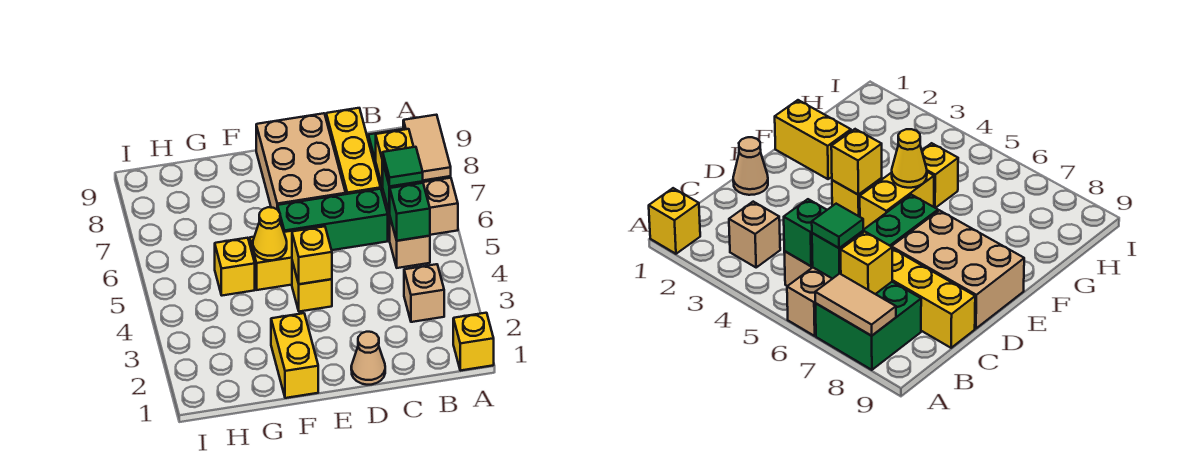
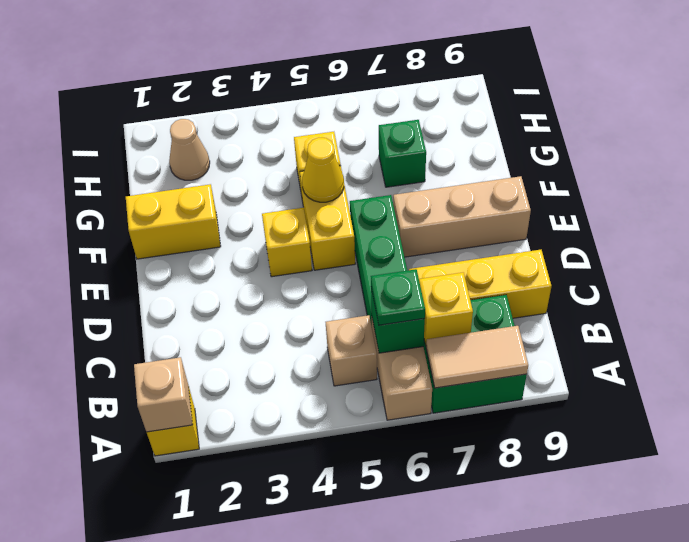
tan 1x1 brick [404,264,444,322] -> tan 1x1 brick moved to [134,357,193,432]
green 1x1 brick [390,183,430,241] -> green 1x1 brick moved to [379,120,426,187]
green 1x1 tile [382,147,423,186] -> green 1x1 plate [371,269,425,325]
tan 1x1 cone [351,332,385,385] -> tan 1x1 cone moved to [169,119,210,180]
tan 2x3 brick [256,113,346,209] -> tan 1x3 brick [393,176,531,257]
yellow 1x1 brick [292,226,332,284] -> none

